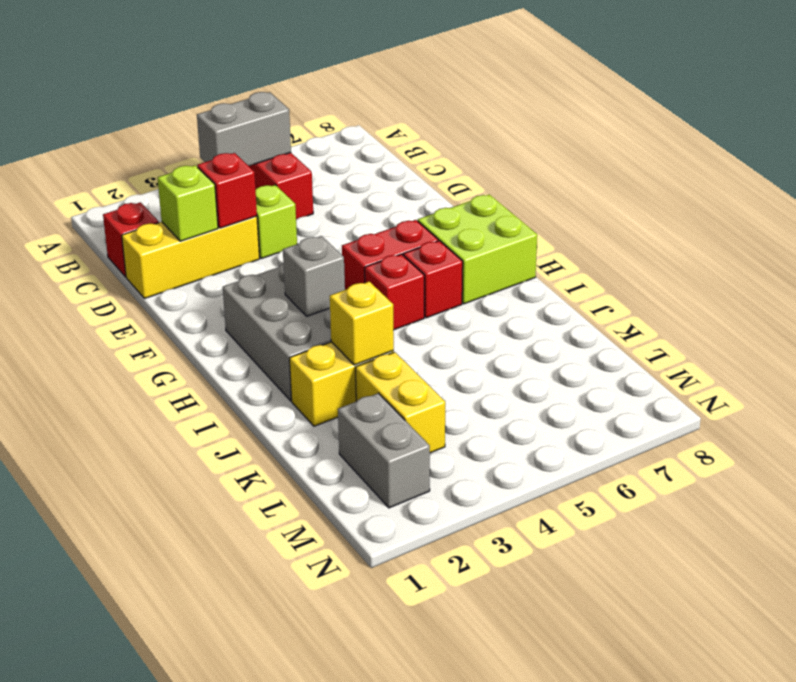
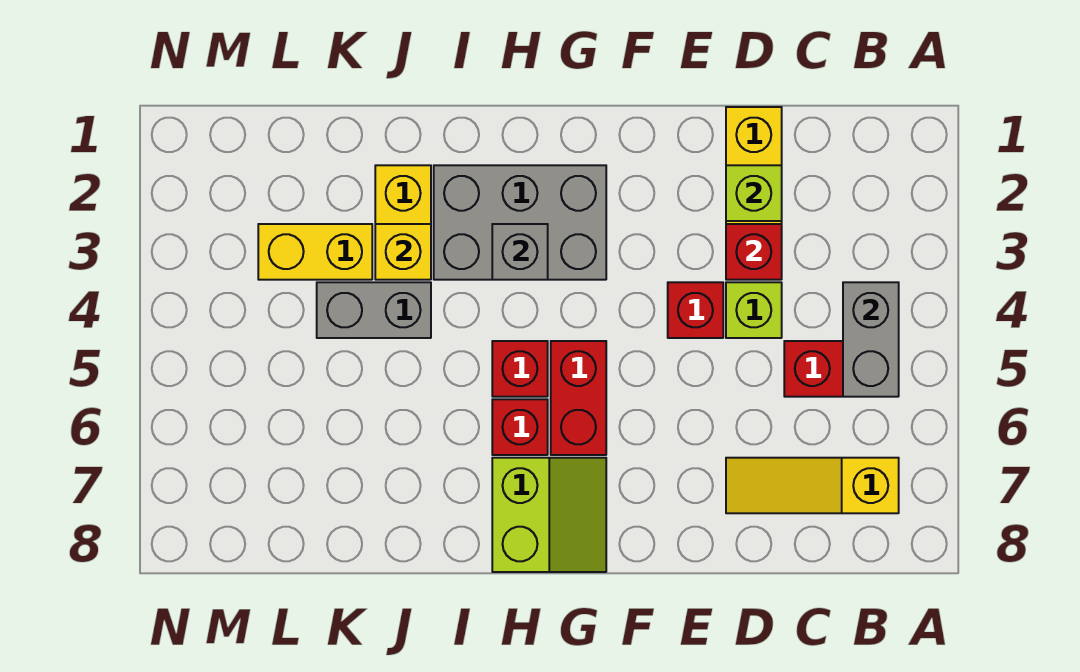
none -> yellow 1x3 slope [726,458,899,513]
red 1x1 brick [103,202,159,277] -> red 1x1 brick moved to [668,282,723,338]
lime 2x2 brick [418,195,537,304] -> lime 2x2 slope [492,458,606,572]
grey 1x2 brick [338,393,430,508] -> grey 1x2 brick moved to [317,282,431,338]

